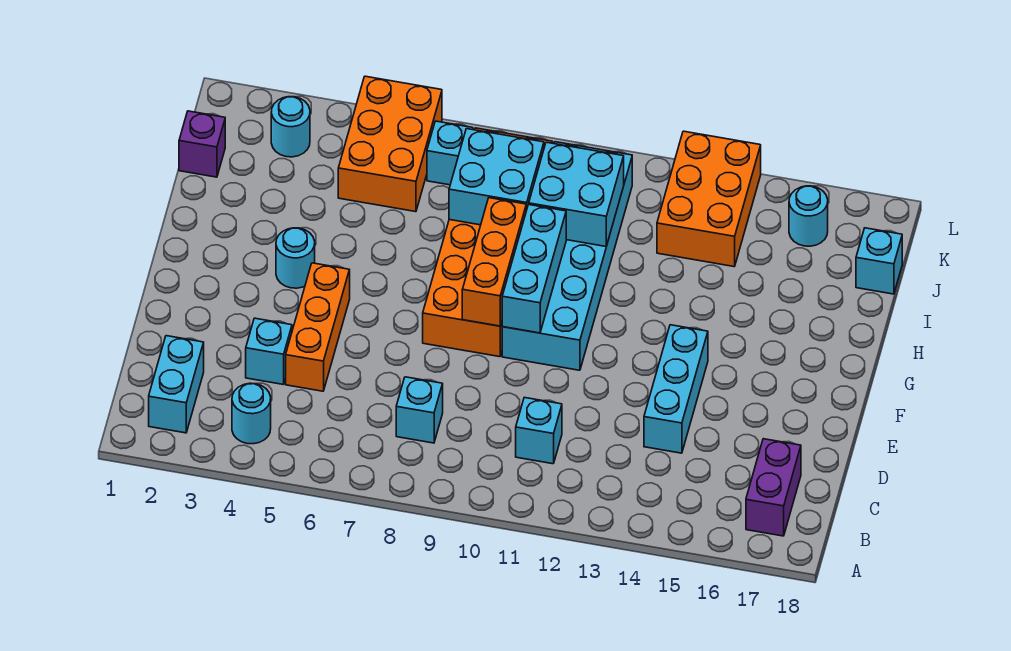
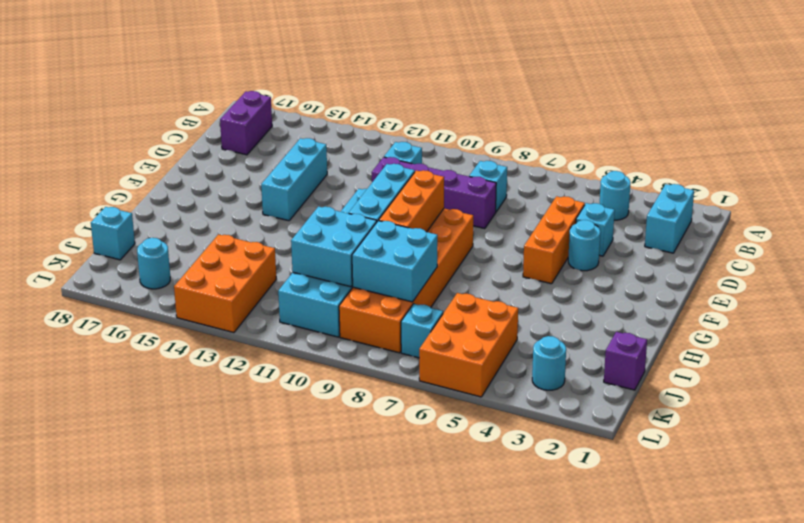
none -> purple 1x4 brick [372,157,496,229]
cyan 1x1 round brick [276,228,315,288] -> cyan 1x1 round brick moved to [568,220,600,271]

